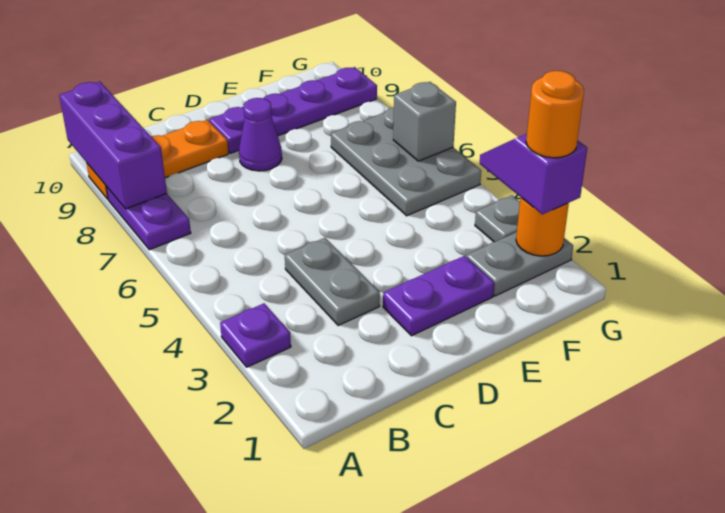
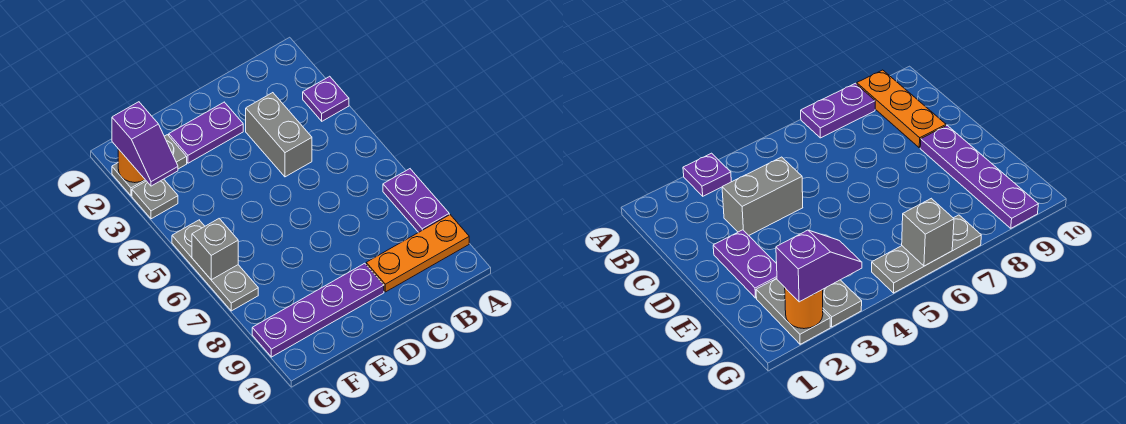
purple 1x3 brick [59,81,167,209] -> none
grey 1x2 plate [285,238,380,325] -> grey 1x2 brick [246,93,312,177]
purple 1x1 cone [239,98,282,171] -> none
grey 2x3 plate [331,108,481,216] -> grey 1x3 plate [172,220,258,311]
orange 1x1 round brick [526,71,584,158] -> none

